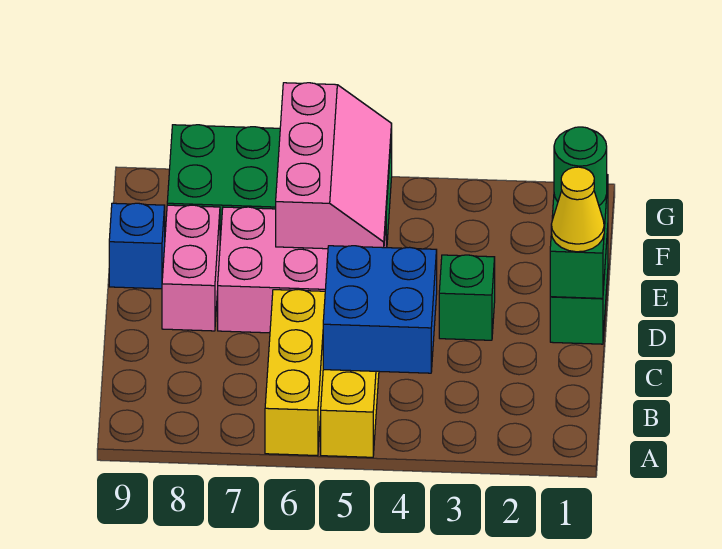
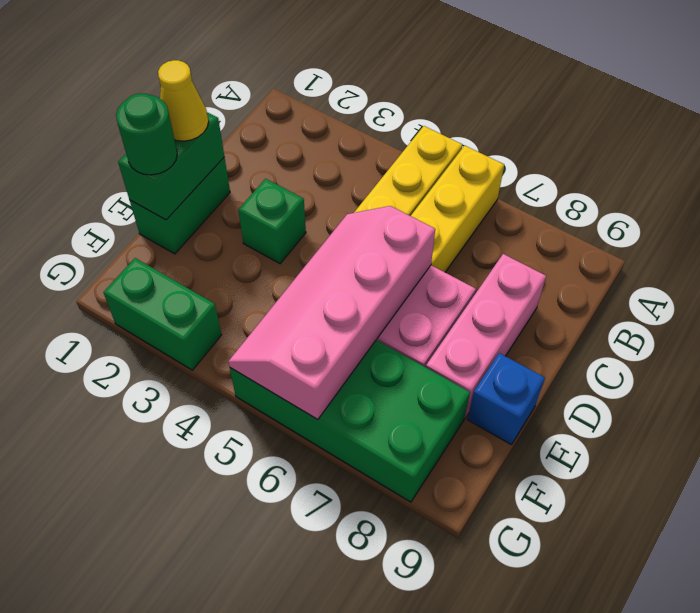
blue 2x2 brick [323,246,437,373] -> none
pink 1x2 brick [162,205,220,331] -> pink 1x3 brick [426,254,546,418]
pink 2x3 slope [276,83,392,249] -> pink 2x4 slope [228,206,435,420]
none -> green 1x2 brick [104,258,221,370]

